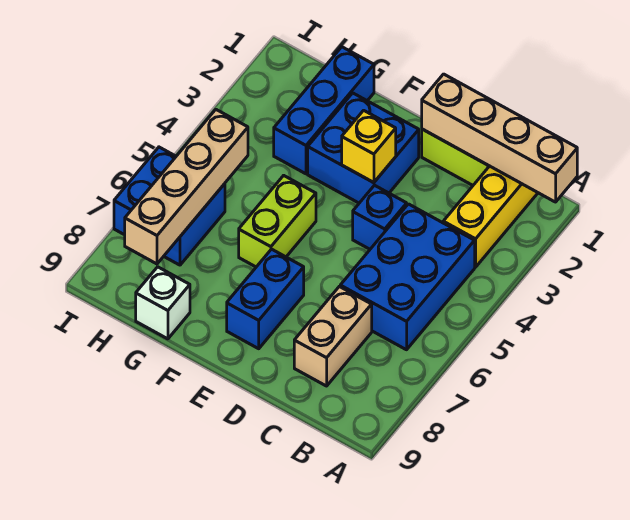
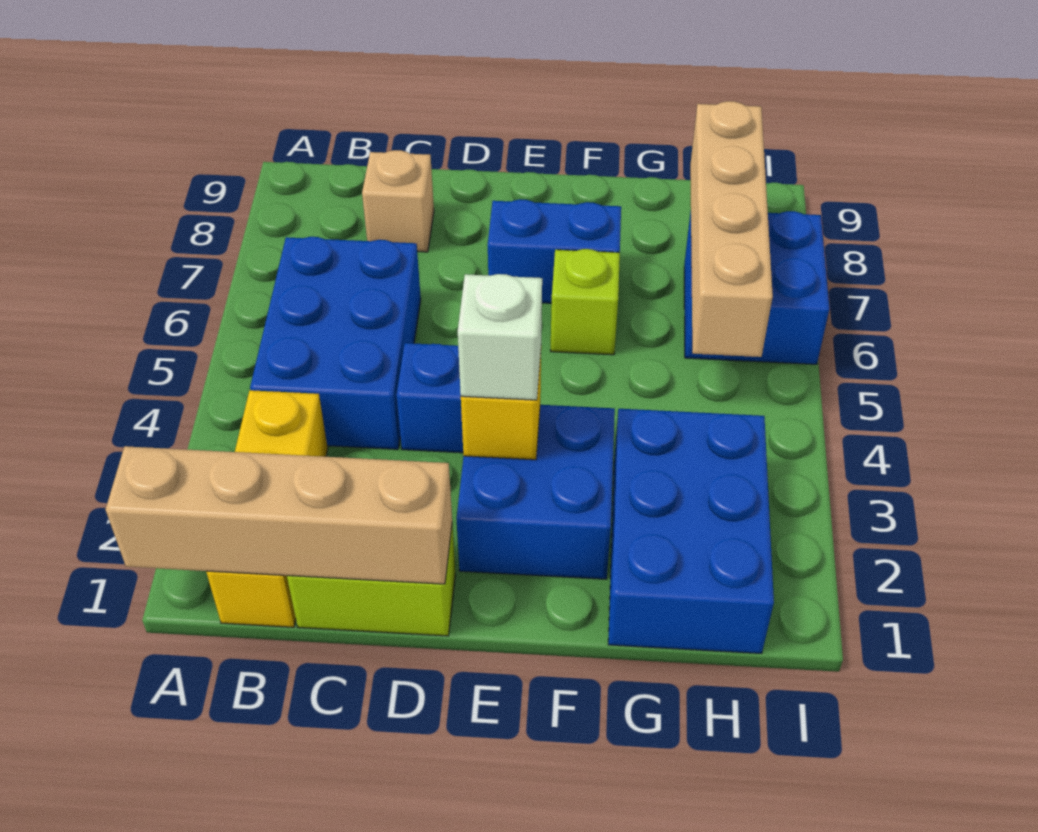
tan 1x2 brick [294,286,372,386] -> tan 1x1 brick [362,150,434,252]
blue 1x2 brick [227,249,304,349] -> blue 1x2 brick turned to [488,199,621,303]
lime 1x2 brick [239,175,316,267] -> lime 1x1 brick [551,249,620,355]
blue 1x3 brick [274,47,374,174] -> blue 2x3 brick [608,409,774,653]
white 1x1 brick [136,267,190,339] -> white 1x1 brick moved to [458,274,542,400]

